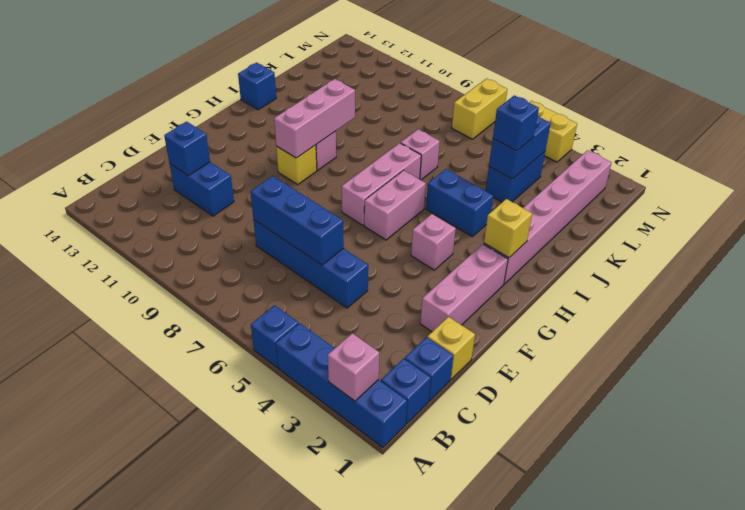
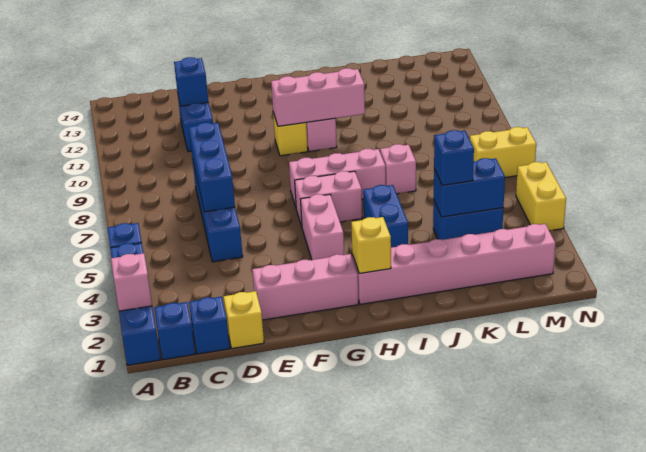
pink 1x1 brick [411,214,456,270] -> pink 1x2 brick [300,194,344,260]
blue 1x1 brick [238,63,276,110] -> none

